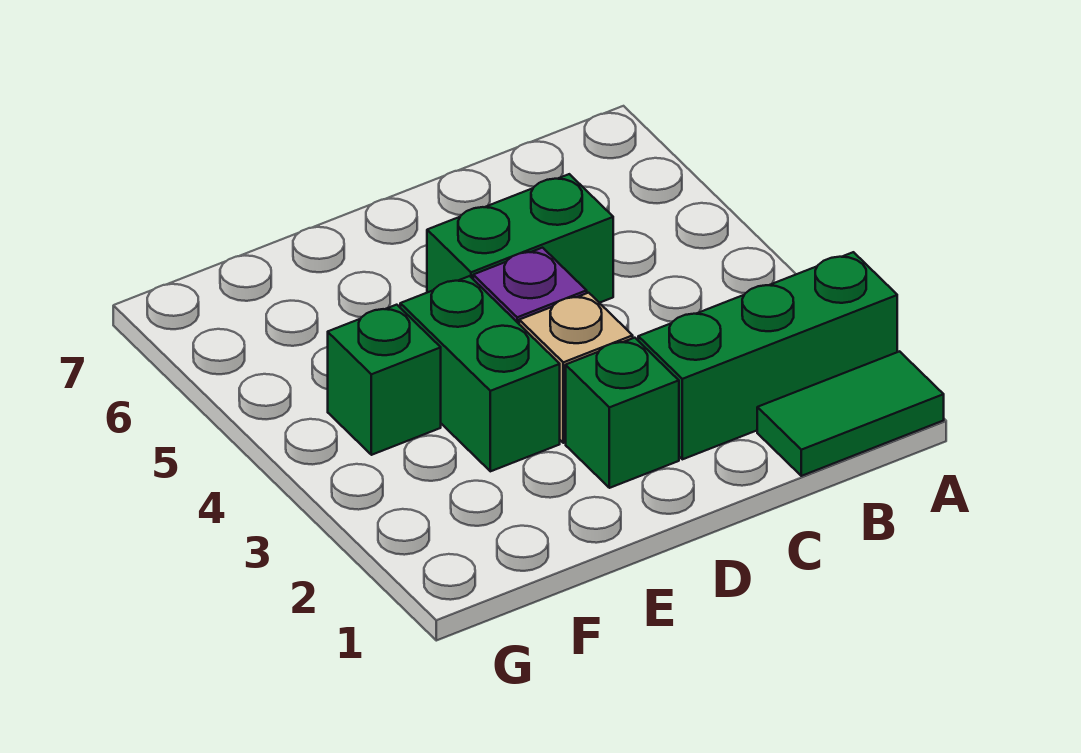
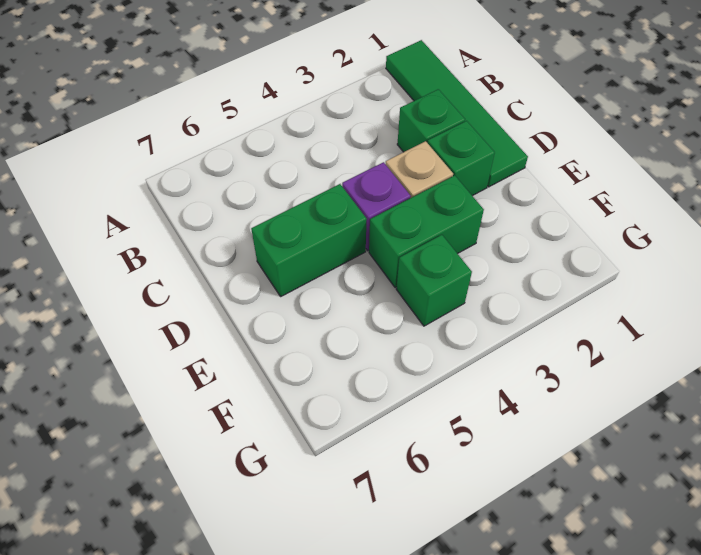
green 1x2 tile [757,351,944,476] -> green 1x4 tile [386,40,528,187]
green 1x3 brick [638,252,897,459] -> green 1x1 brick [397,89,465,152]
green 1x2 brick [427,174,613,303] -> green 1x2 brick turned to [251,184,367,296]

